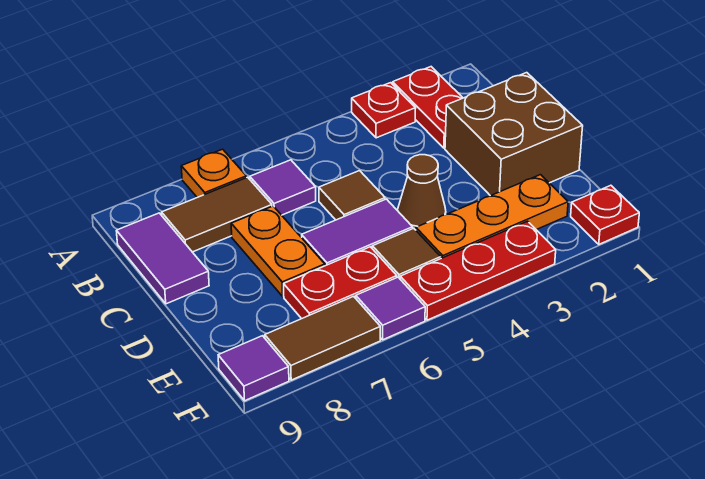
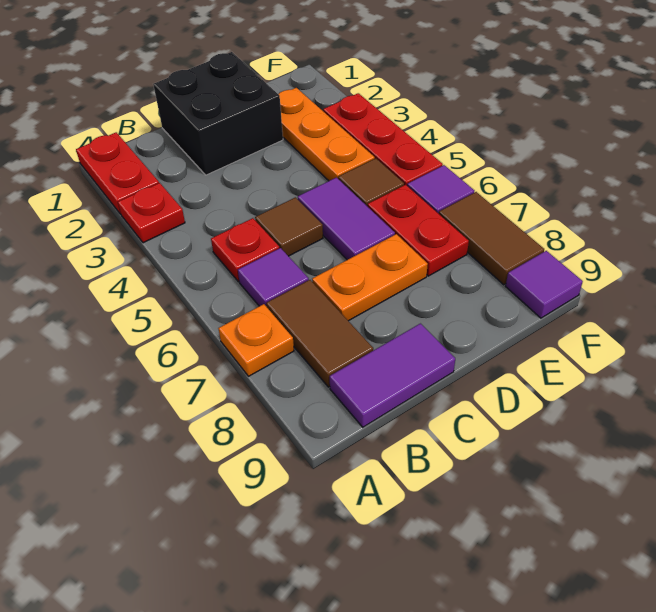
red 1x2 plate [393,67,463,148] -> red 1x2 plate turned to [76,132,159,214]
brown 2x2 brick [445,73,583,196] -> black 2x2 brick [153,52,283,175]
brown 1x1 cone [398,155,446,230] -> none
red 1x1 plate [571,185,639,244] -> red 1x1 plate moved to [211,218,279,282]

